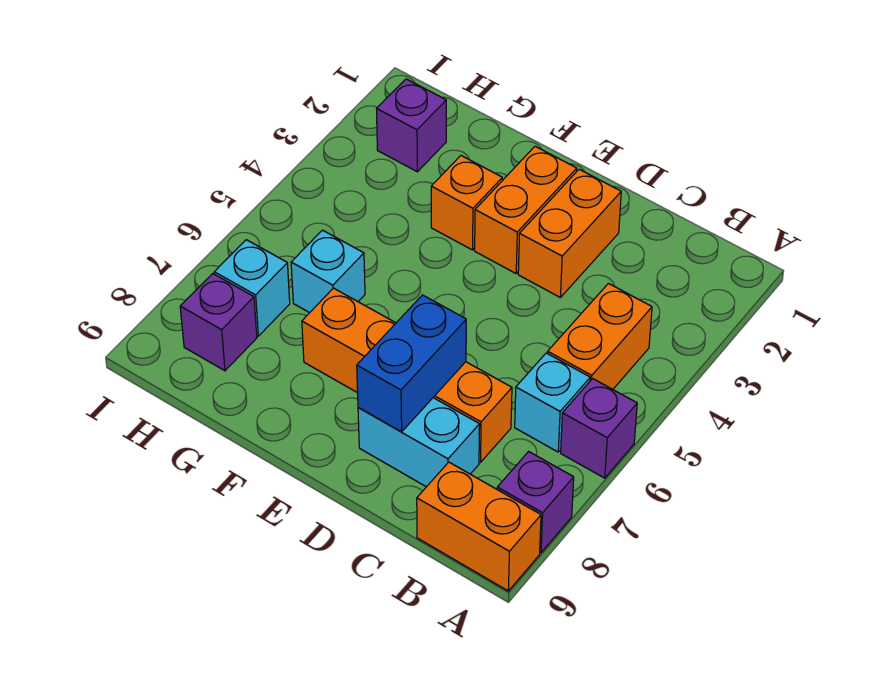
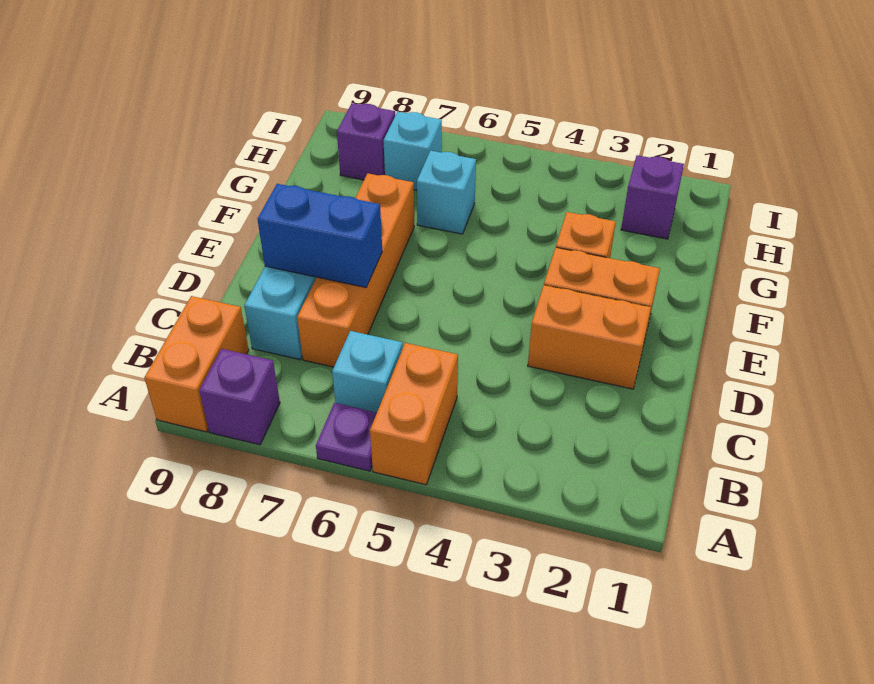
purple 1x1 brick [561,379,637,478] -> purple 1x1 plate [316,403,377,471]
orange 1x2 brick [548,284,652,389] -> orange 1x2 brick turned to [370,343,458,485]

